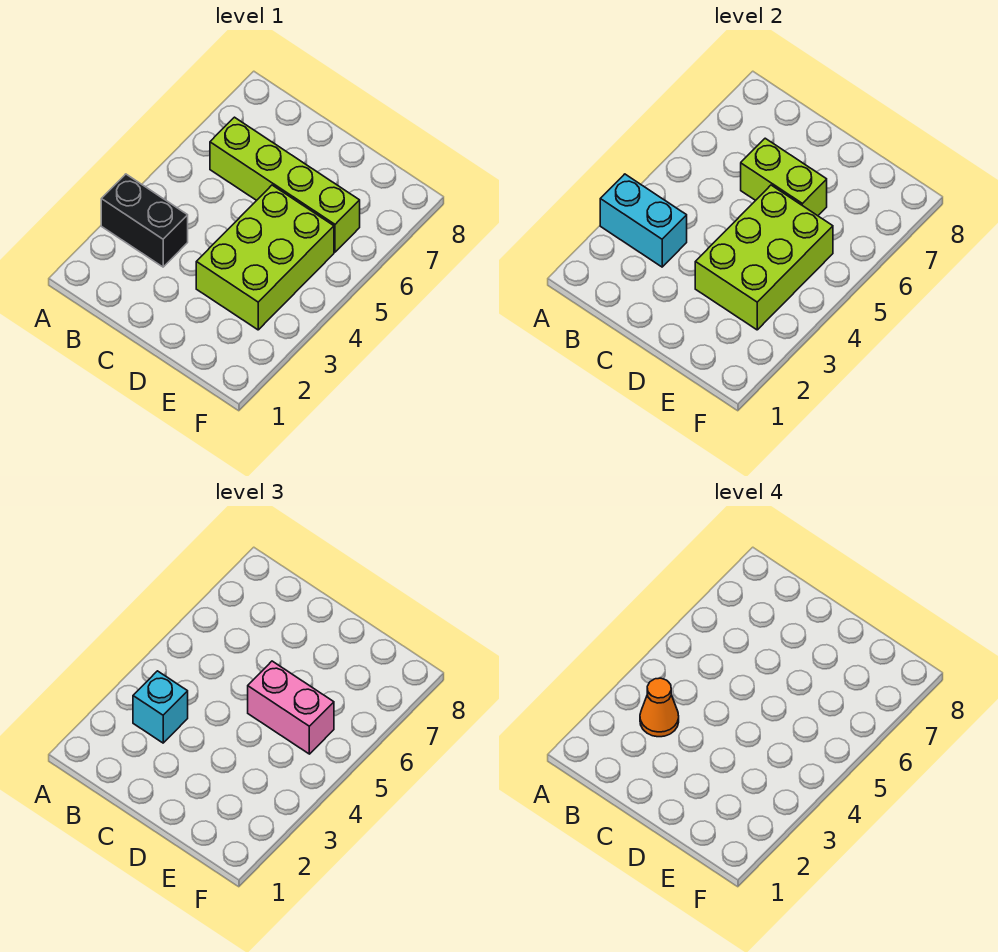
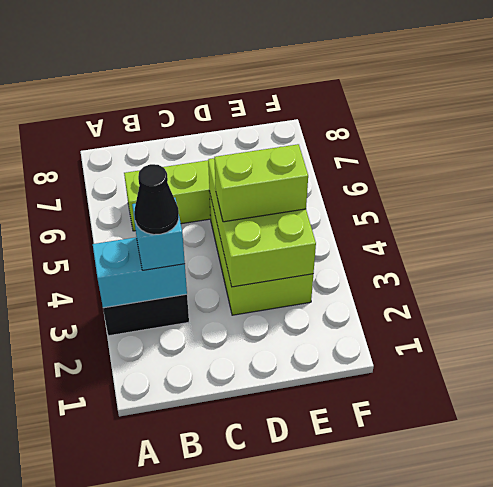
orange 1x1 cone [640,678,679,737] -> black 1x1 cone [134,164,179,235]
lime 1x2 brick [741,138,827,216] -> lime 1x2 brick moved to [214,144,308,222]
pink 1x2 brick [248,661,334,754] -> none

